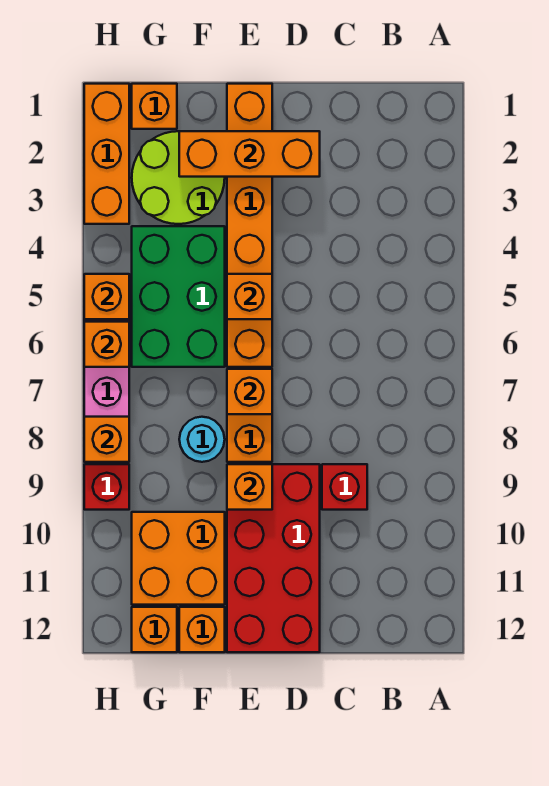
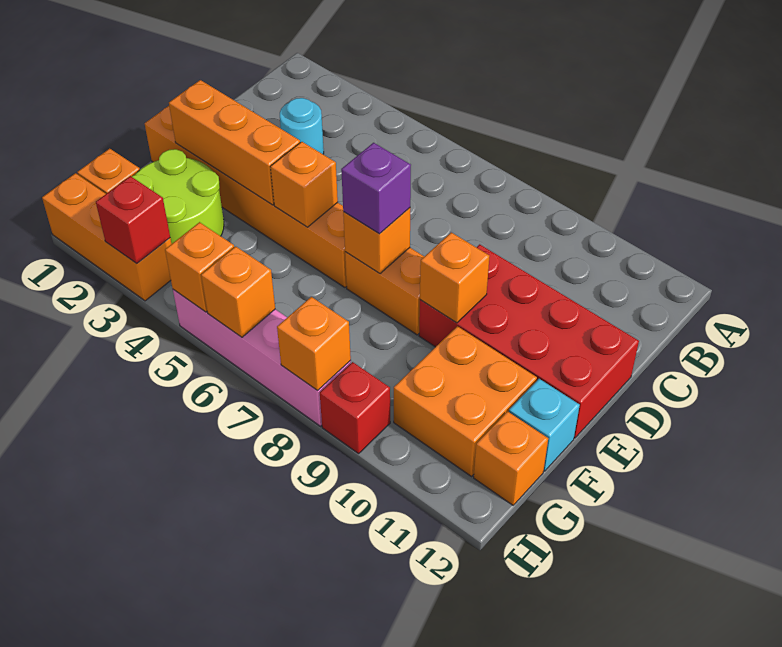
red 1x1 brick [322,464,367,510] -> red 1x1 brick moved to [96,176,170,263]
orange 1x3 brick [179,131,320,177] -> orange 1x3 brick turned to [169,80,300,205]
none -> purple 1x1 brick [341,143,411,234]
green 2x3 brick [132,226,225,367] -> none
cyan 1x1 round brick [179,417,225,462] -> cyan 1x1 round brick moved to [280,98,324,154]
orange 1x1 brick [179,607,225,652] -> cyan 1x1 brick [509,379,580,471]

